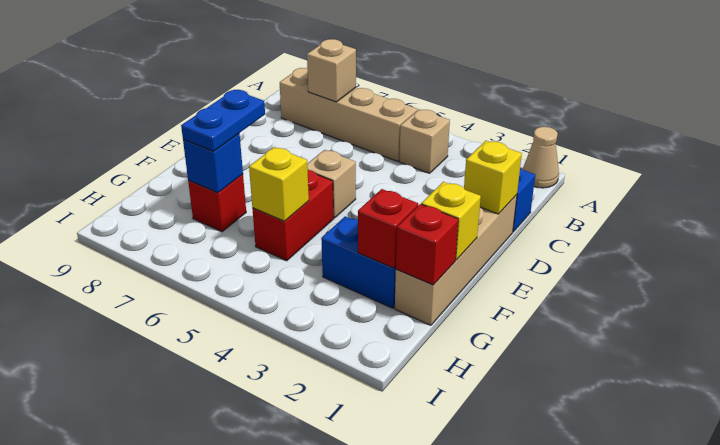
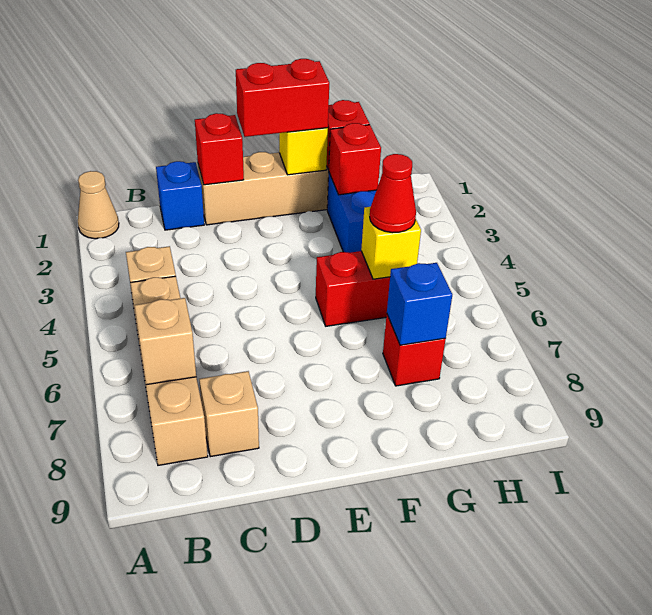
yellow 1x1 brick [464,141,522,214] -> red 1x1 brick [195,113,244,185]
none -> red 1x2 brick [236,59,329,137]
tan 1x1 brick [307,150,356,218] -> tan 1x1 brick moved to [199,371,259,457]
blue 1x2 plate [181,90,265,151] -> none
none -> red 1x1 cone [370,154,416,233]

